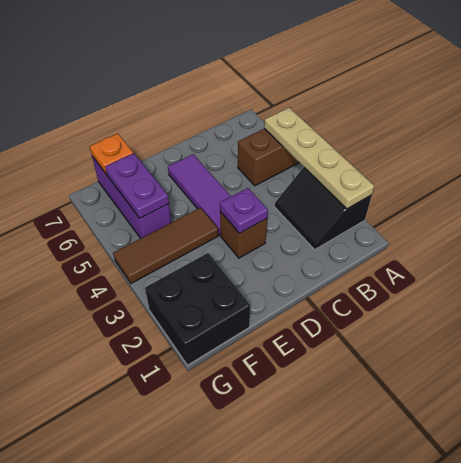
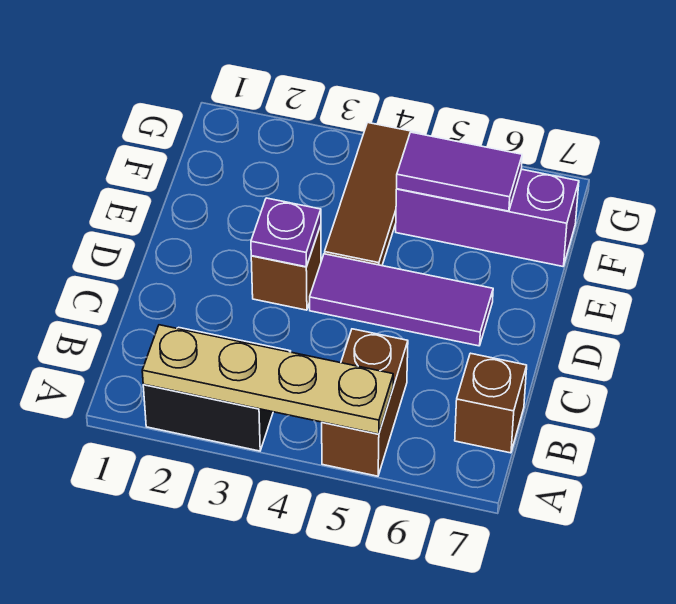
none -> brown 1x1 brick [455,353,527,453]
black 2x2 brick [145,253,250,365] -> none
purple 1x2 plate [105,153,169,218] -> purple 1x2 tile [397,132,522,211]
orange 1x1 plate [90,134,133,174] -> none

